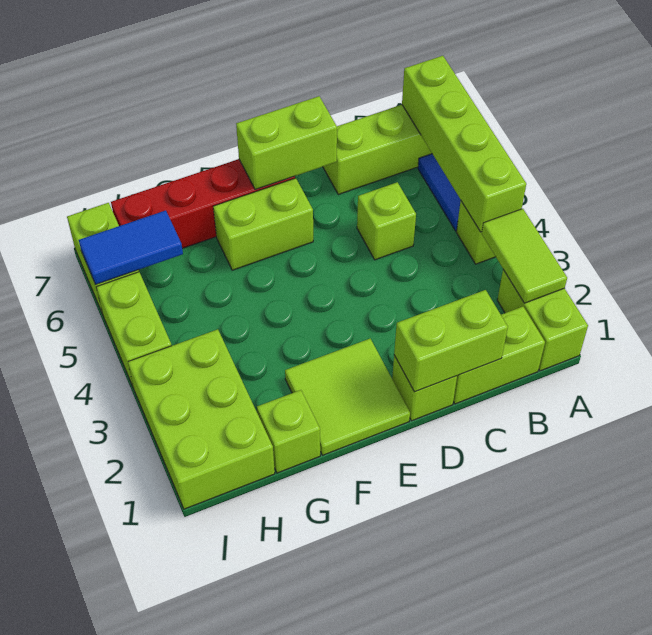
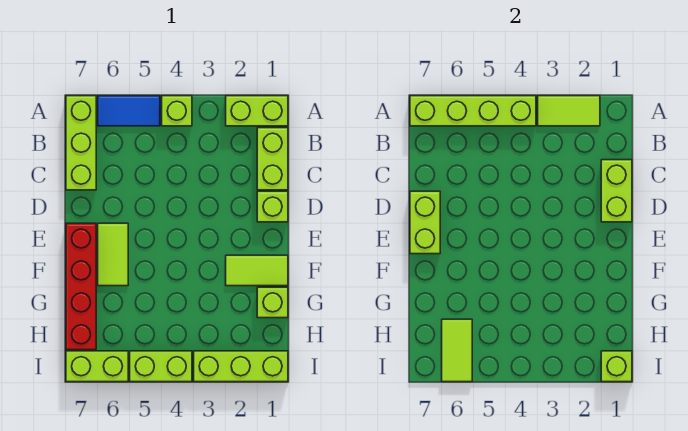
lime 1x1 brick [357,182,416,260] -> lime 1x1 brick moved to [601,351,632,382]
lime 2x2 tile [285,339,410,455] -> lime 1x2 tile [226,255,288,286]
lime 1x2 brick [213,178,313,270] -> lime 1x2 tile [98,223,128,286]
lime 2x3 brick [128,329,275,509] -> lime 1x3 brick [194,351,288,382]
blue 1x2 tile [79,210,183,284] -> lime 1x2 tile [442,319,472,382]

